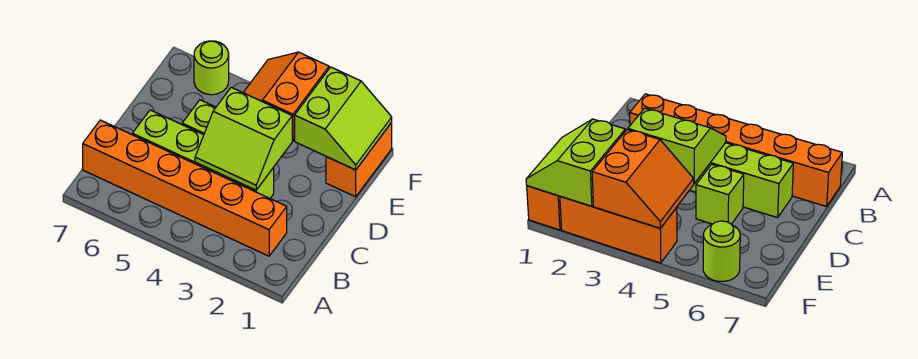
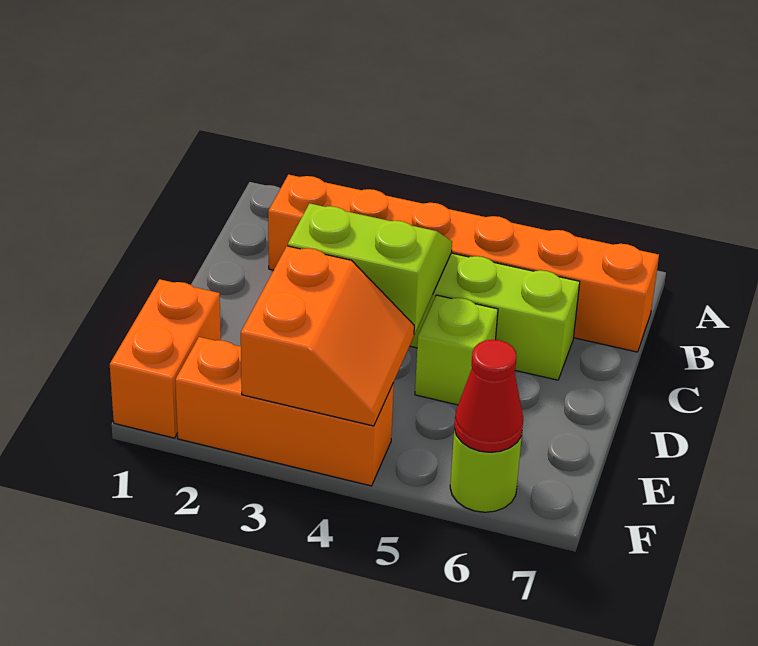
lime 2x2 slope [295,67,392,170] -> none
none -> red 1x1 cone [454,340,523,452]

